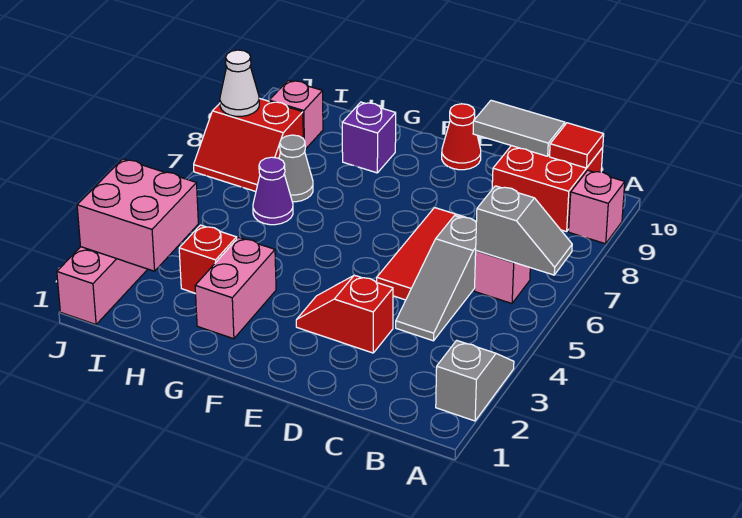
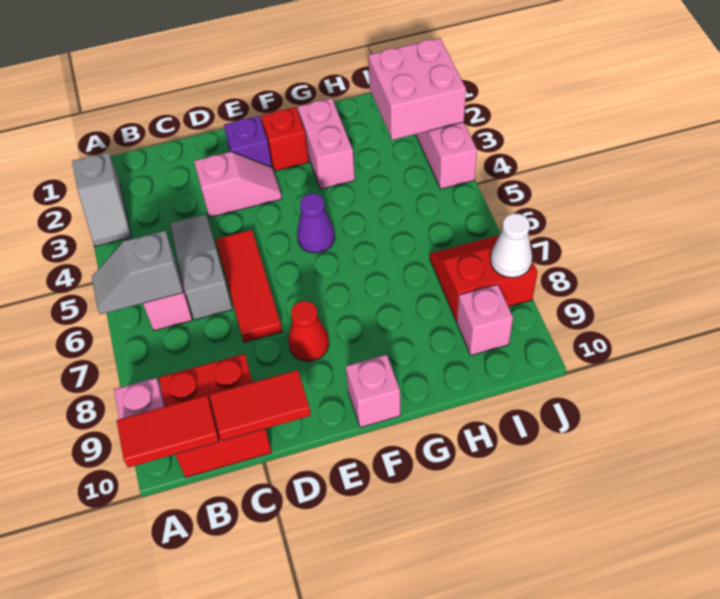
red 1x1 tile [550,123,604,168] -> red 1x2 tile [117,395,219,468]
grey 1x2 tile [473,100,565,156] -> red 1x2 tile [210,370,311,441]
red 1x2 slope [296,275,393,353] -> pink 1x2 slope [194,152,282,217]
red 1x1 cone [442,104,481,170] -> red 1x1 cone moved to [288,301,329,361]
none -> pink 1x1 brick [346,355,400,428]
purple 1x1 brick [342,102,396,173] -> purple 1x1 brick moved to [224,116,272,167]
red 1x1 brick [179,225,237,293] -> red 1x1 brick moved to [261,107,309,171]
purple 1x1 cone [253,157,293,225] -> purple 1x1 cone moved to [297,194,335,253]
grey 1x1 cone [279,135,313,202] -> none

